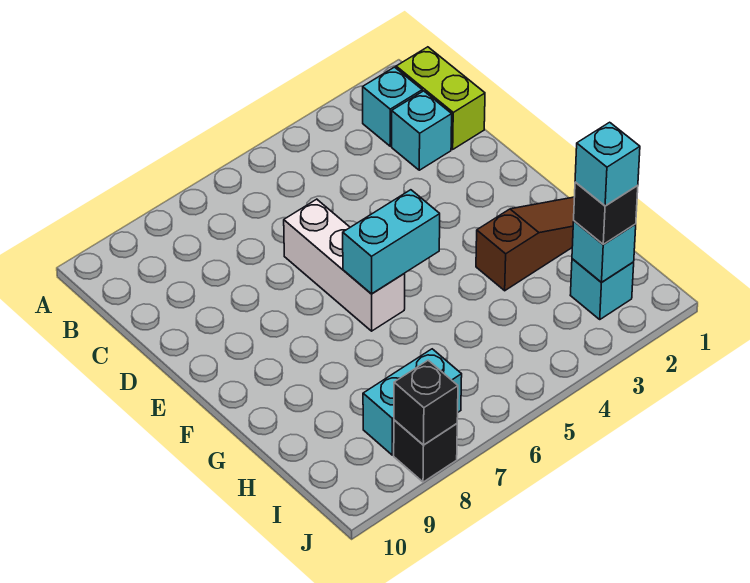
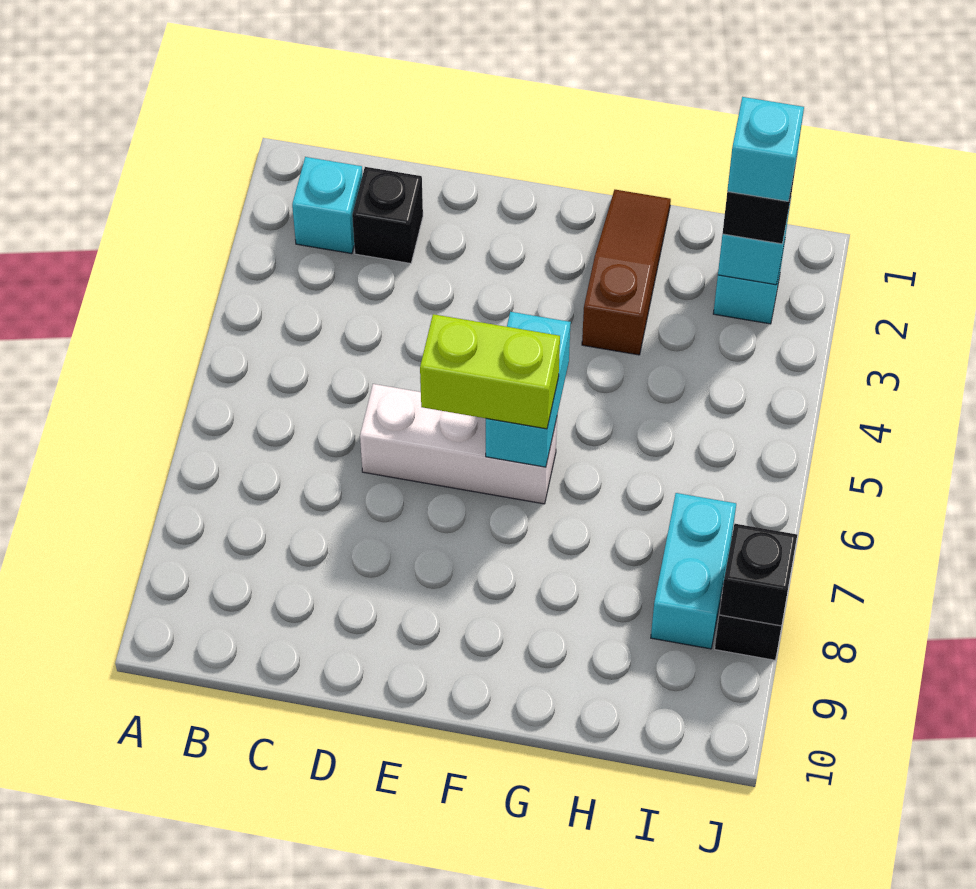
lime 1x2 brick [396,47,485,149] -> lime 1x2 brick moved to [420,314,560,429]
cyan 1x1 brick [392,91,452,170] -> black 1x1 brick [352,167,423,263]

